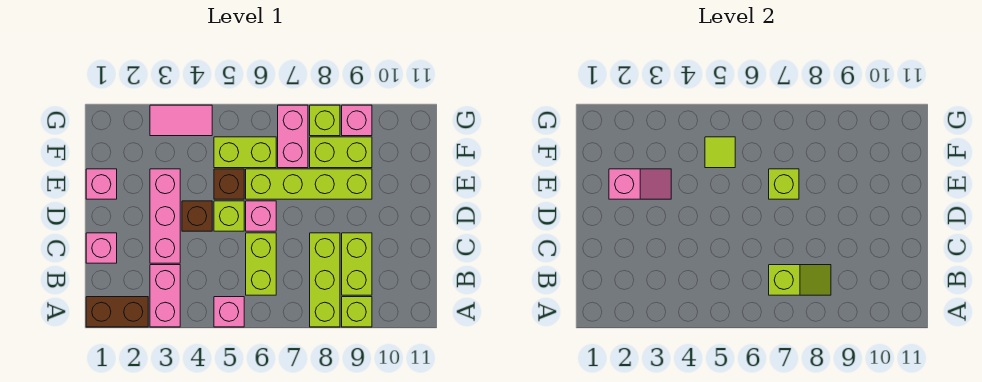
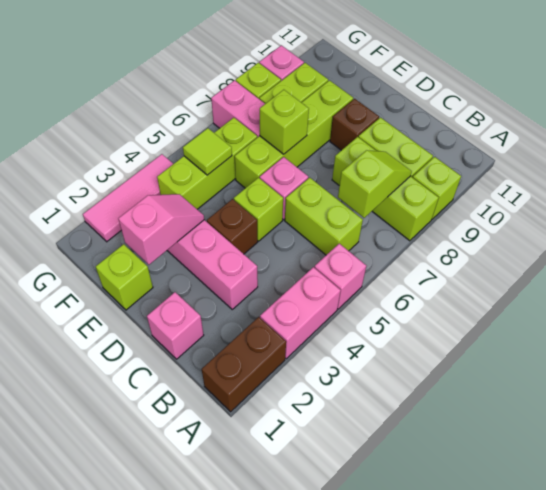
pink 1x2 brick [150,265,180,327] -> pink 1x2 brick turned to [260,267,341,359]
pink 1x1 brick [86,169,117,199] -> lime 1x1 brick [96,244,153,310]
brown 1x1 brick [214,169,244,199] -> brown 1x1 brick moved to [330,99,379,150]
lime 1x2 brick [214,137,276,168] -> lime 1x3 brick [157,118,257,209]
pink 1x2 tile [150,105,212,136] -> pink 1x3 tile [83,154,173,242]

